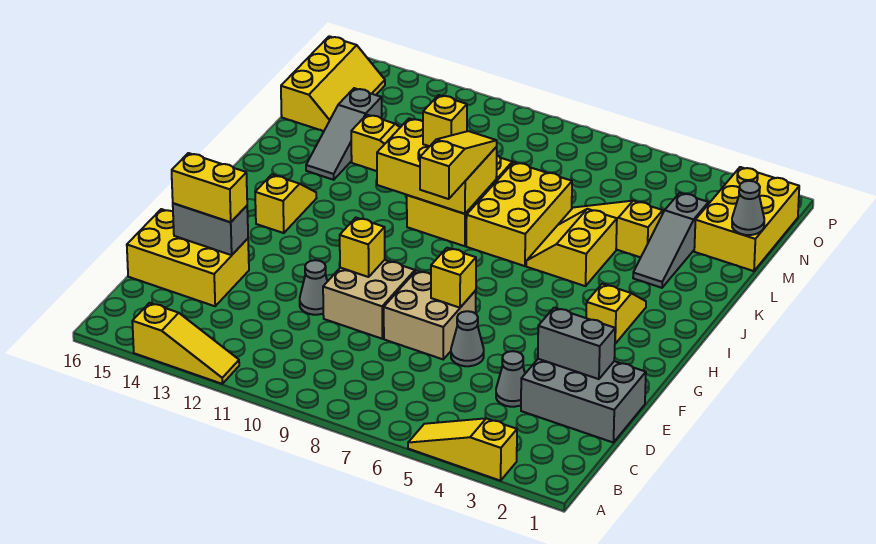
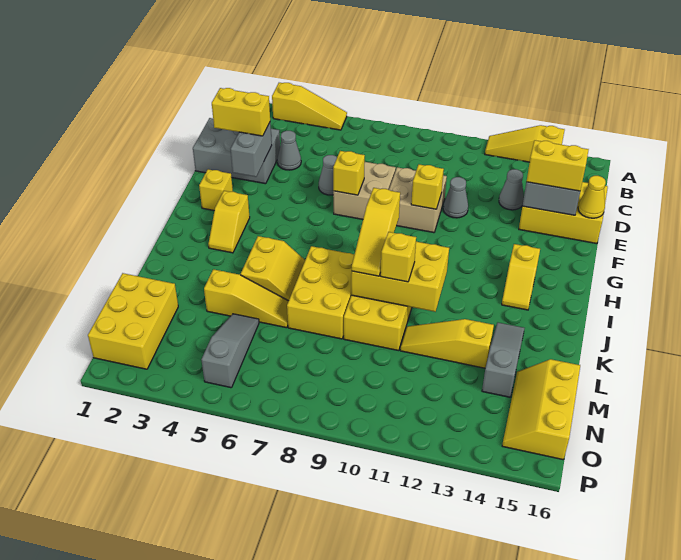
grey 1x2 brick [538,308,615,379] -> grey 1x2 brick turned to [231,123,272,177]
none -> yellow 1x2 brick [212,88,270,136]
none -> yellow 1x1 cone [578,176,606,218]
none -> yellow 1x1 brick [199,169,233,210]
grey 1x3 slope [633,193,708,288] -> grey 1x3 slope moved to [201,314,259,388]
grey 1x1 cone [732,181,764,235] -> grey 1x1 cone moved to [499,169,524,210]

